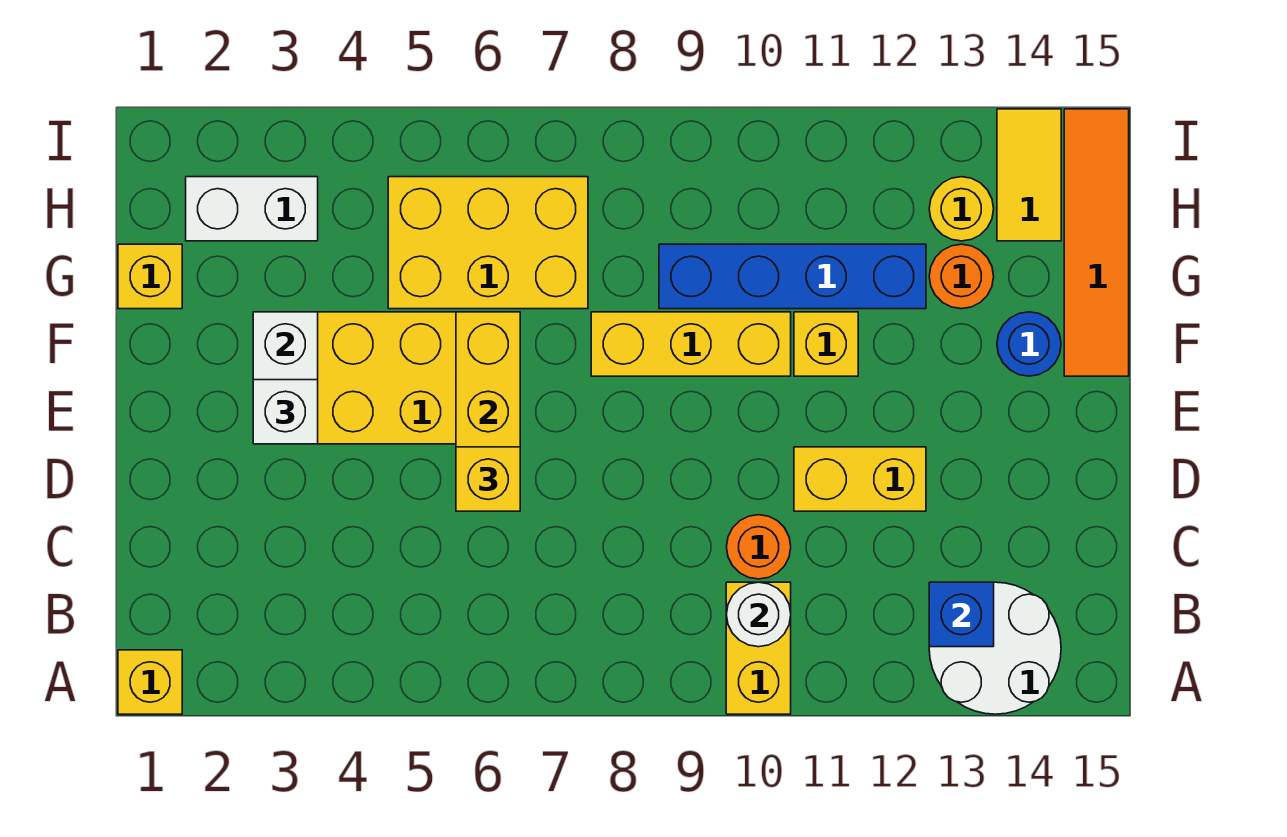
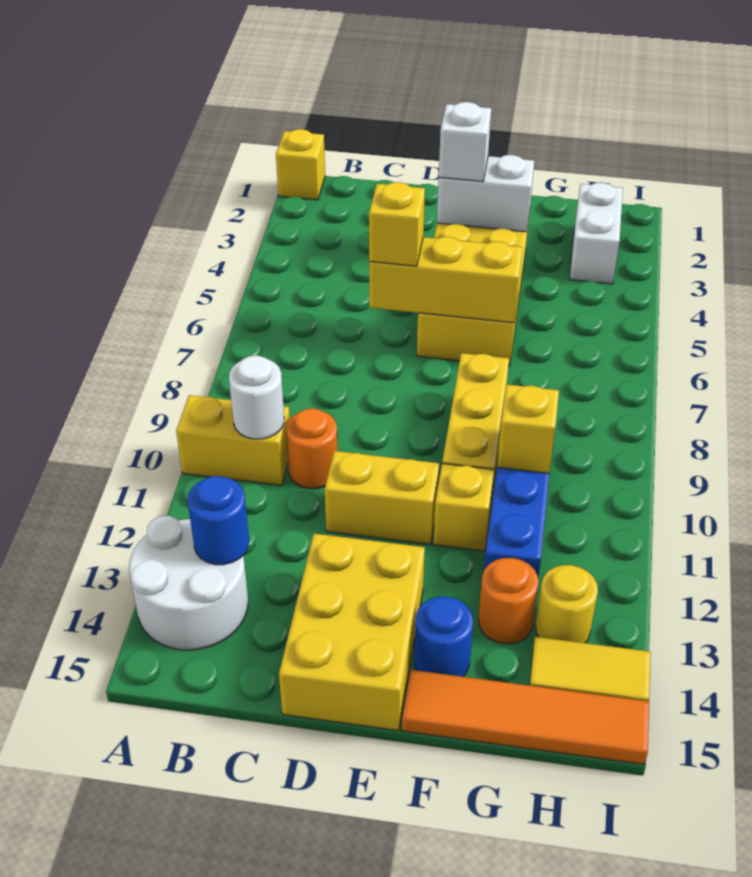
blue 1x1 brick [929,582,994,647] -> blue 1x1 round brick [188,476,249,565]
yellow 1x2 brick [794,447,926,511] -> yellow 1x2 brick turned to [325,451,439,544]
yellow 1x1 brick [118,244,182,309] -> yellow 1x1 brick moved to [497,384,559,473]
yellow 2x3 brick [388,177,588,309] -> yellow 2x3 brick moved to [279,534,425,731]

